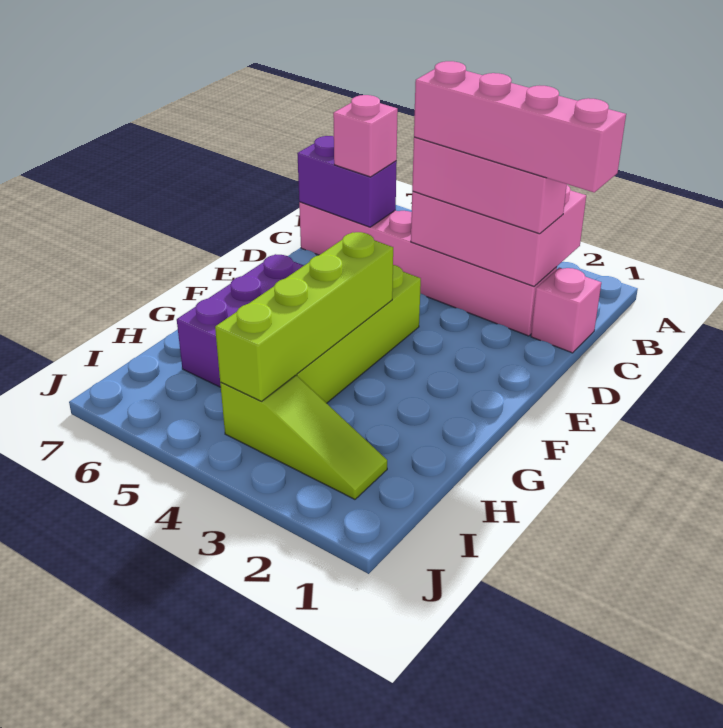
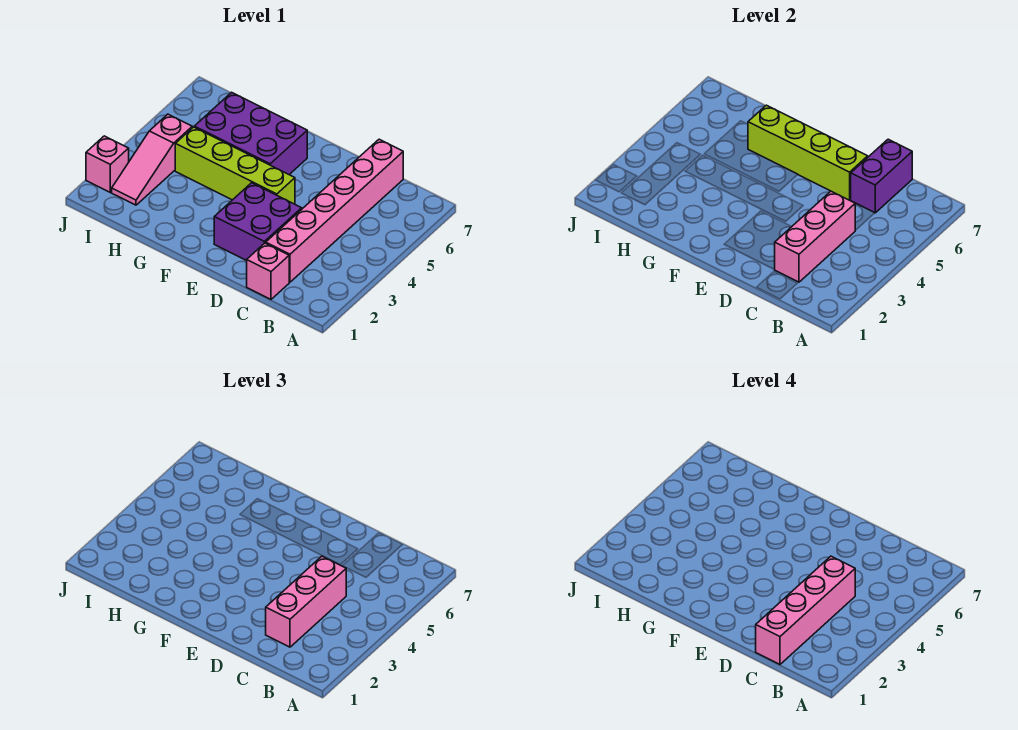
pink 2x3 brick [411,185,586,286] -> pink 1x3 brick [775,191,855,282]
pink 1x1 brick [333,95,398,177] -> pink 1x1 brick moved to [86,136,129,192]
none -> purple 2x2 brick [214,183,302,261]
lime 1x4 brick [215,232,393,401] -> lime 1x4 brick moved to [748,105,868,200]
lime 1x3 slope [220,375,387,499] -> pink 1x3 slope [112,114,192,205]

